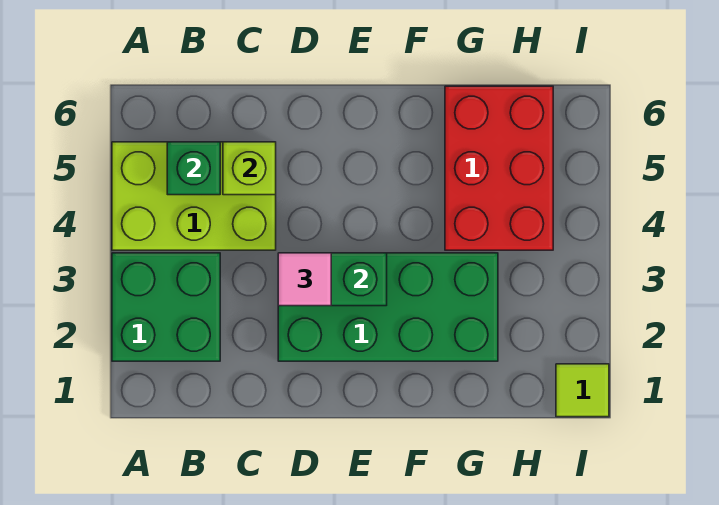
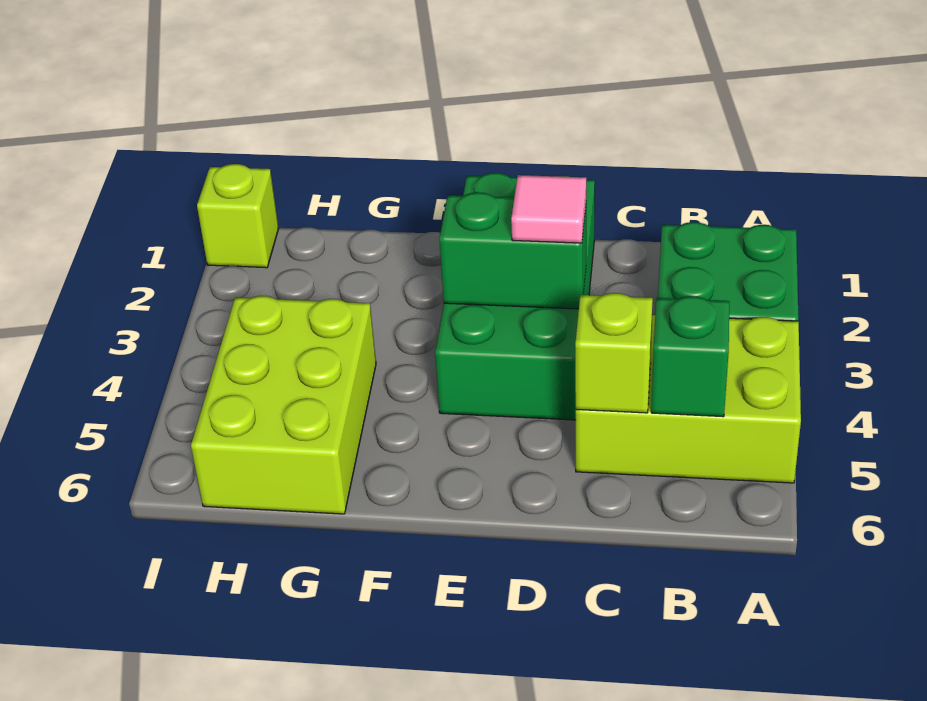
green 2x4 brick [278,253,498,361] -> green 2x4 brick turned to [435,173,595,420]
red 2x3 brick [445,86,553,250] -> lime 2x3 brick [191,296,376,514]
lime 1x1 tile [556,364,609,417] -> lime 1x1 brick [197,164,279,268]

